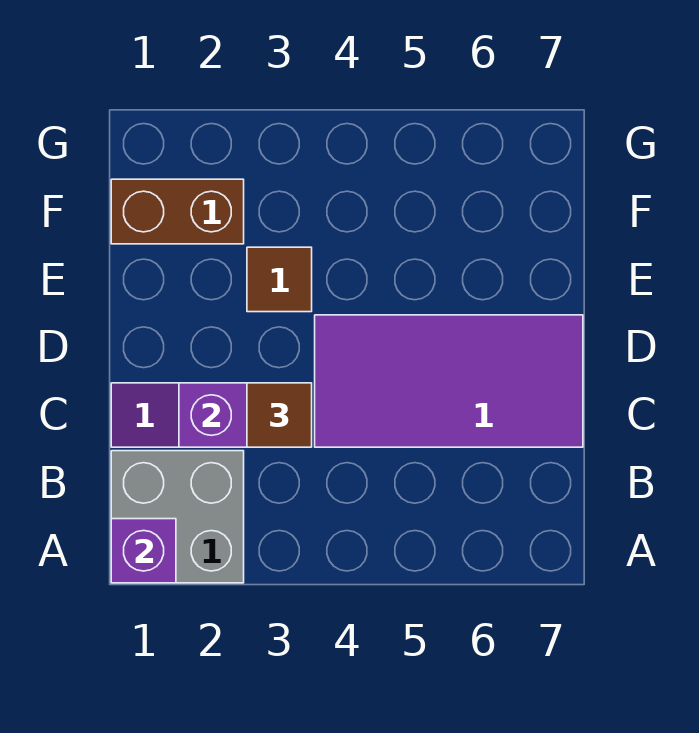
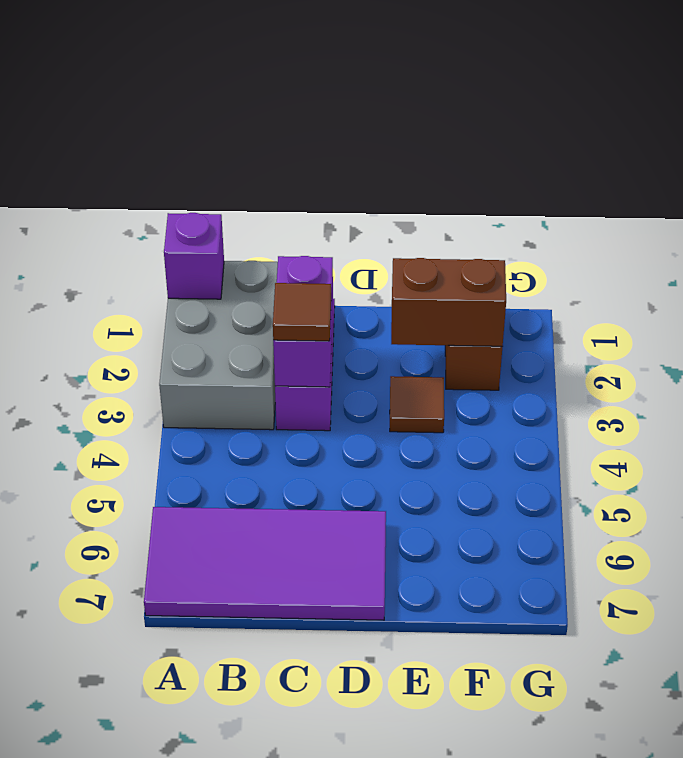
grey 2x2 brick [111,451,244,583] -> grey 2x3 brick [159,261,278,430]
purple 2x4 tile [315,315,583,447] -> purple 2x4 tile turned to [144,507,386,620]
none -> brown 1x2 brick [391,258,506,346]

